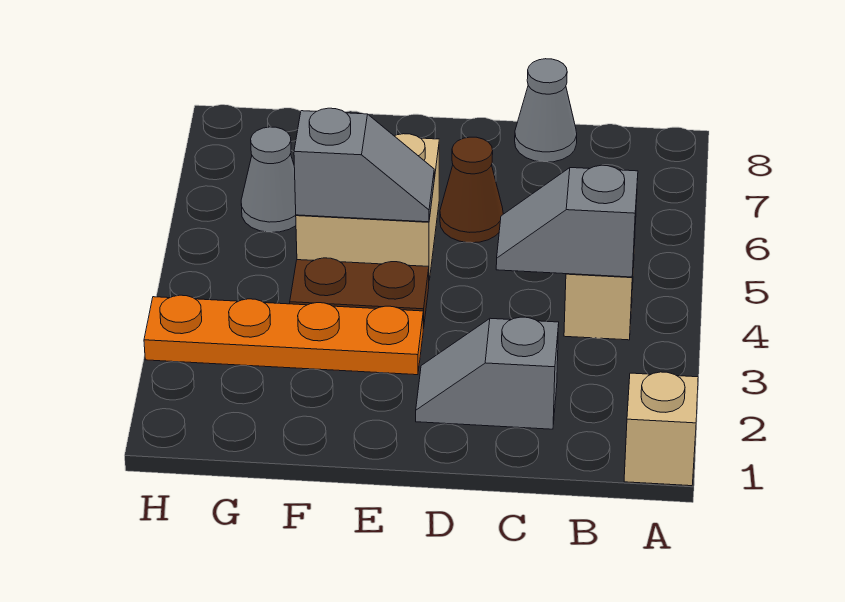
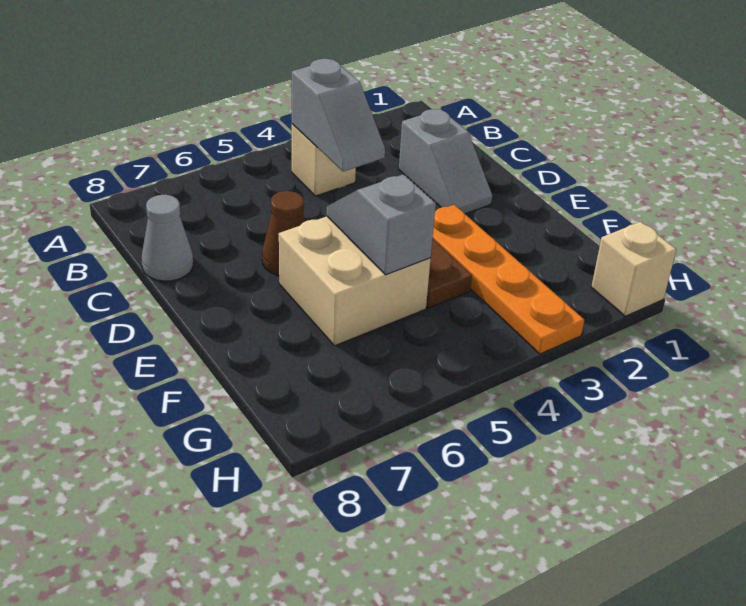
tan 1x1 brick [624,372,698,486] -> tan 1x1 brick moved to [591,222,676,316]
grey 1x1 cone [241,127,296,232] -> none

